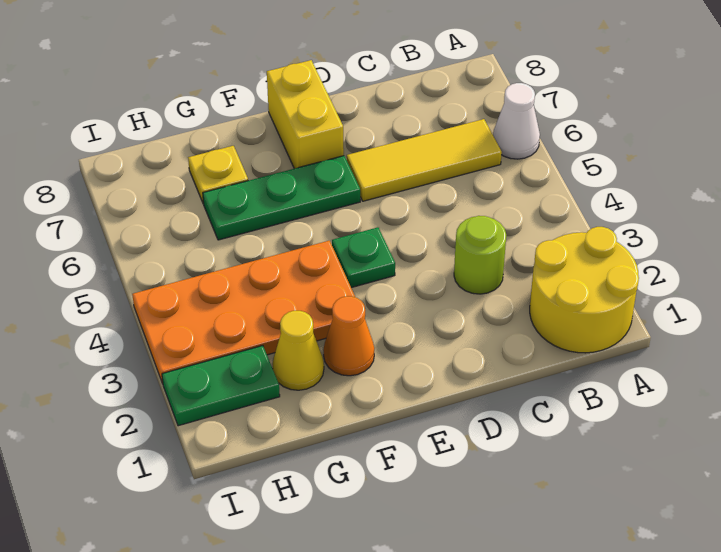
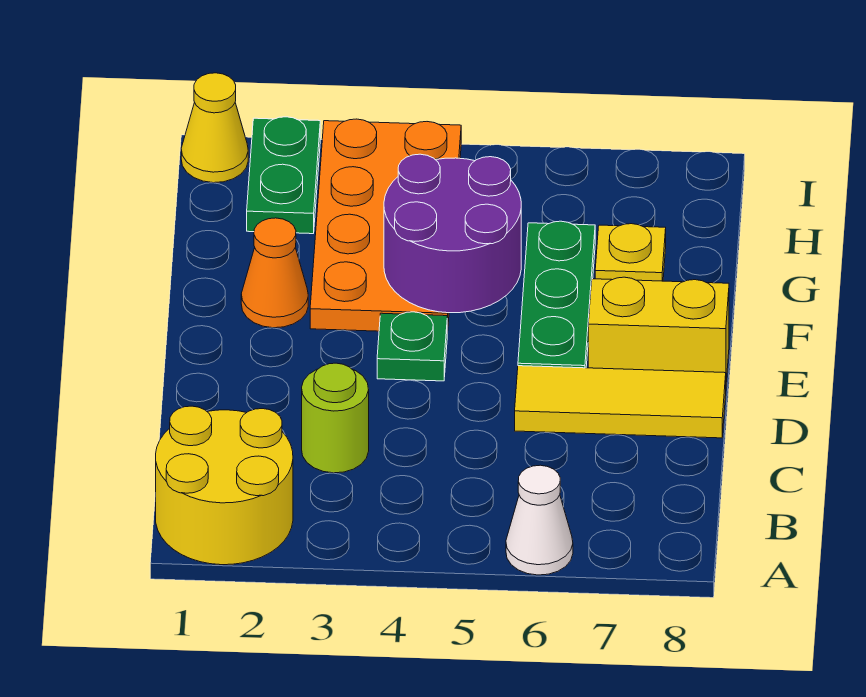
yellow 1x3 tile [347,119,502,201] -> yellow 1x3 tile turned to [515,366,726,438]
none -> purple 2x2 round brick [384,154,521,313]
yellow 1x1 cone [273,311,324,390] -> yellow 1x1 cone moved to [181,73,248,183]

